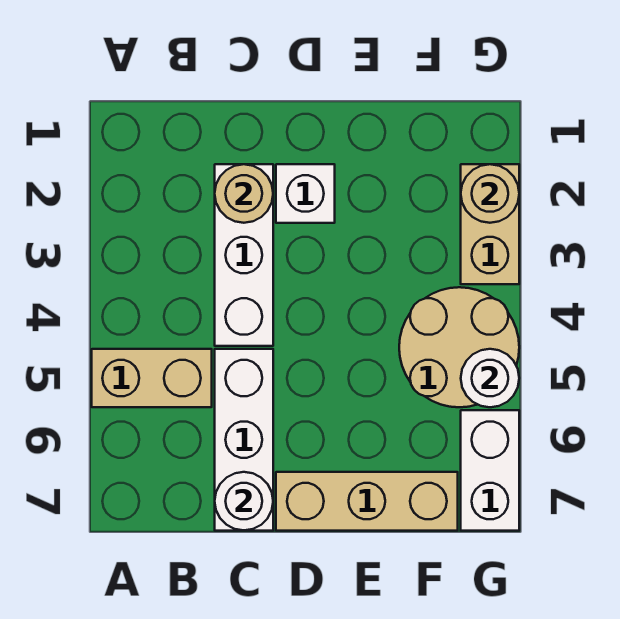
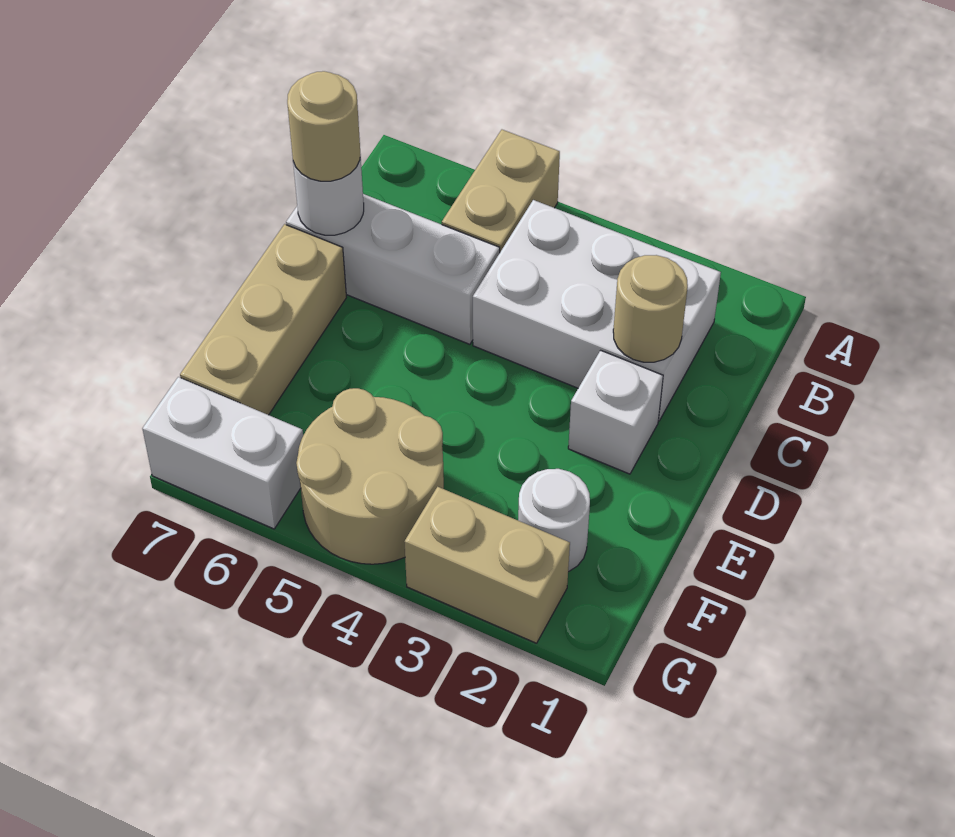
white 1x3 brick [215,164,273,346] -> white 2x3 brick [473,200,721,421]
tan 1x1 round brick [461,164,519,223] -> tan 1x1 round brick moved to [287,71,360,181]
white 1x1 round brick [461,349,519,407] -> white 1x1 round brick moved to [518,469,590,572]

